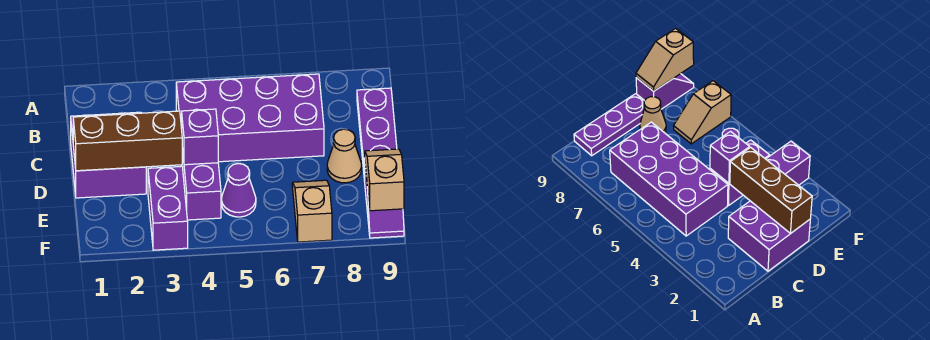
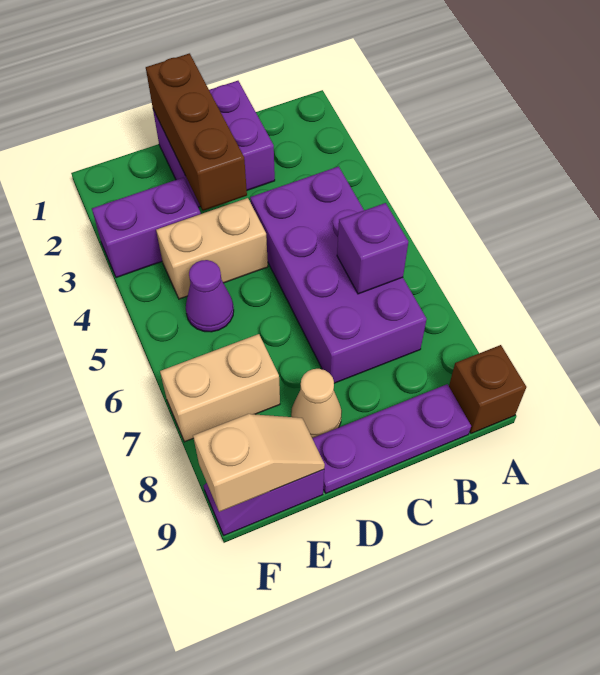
none -> brown 1x1 brick [449,345,526,433]
purple 1x2 brick [182,149,221,220] -> tan 1x2 brick [156,198,268,299]
purple 1x1 brick [182,109,218,165] -> purple 1x1 brick moved to [337,203,408,294]
tan 1x2 slope [292,180,332,242] -> tan 1x2 brick [160,334,280,442]

